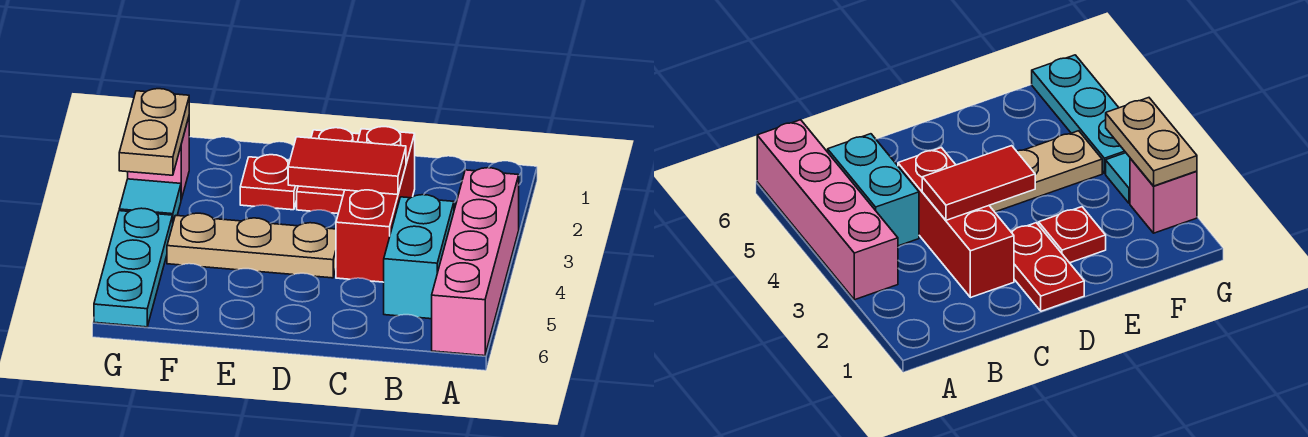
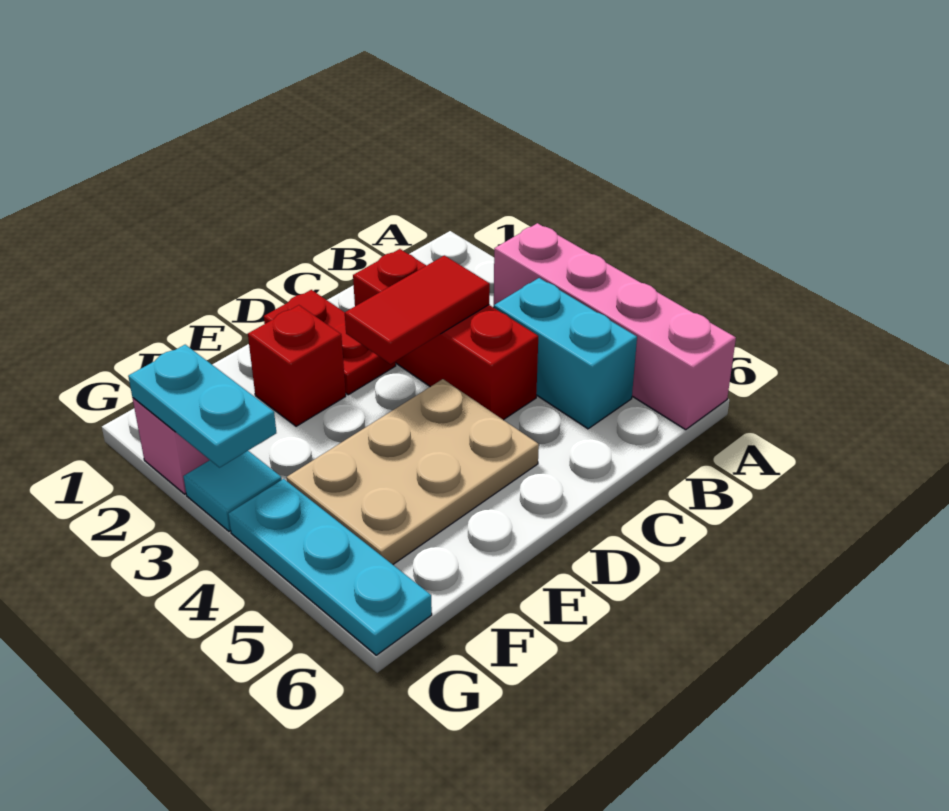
tan 1x3 plate [167,213,336,278] -> tan 2x3 plate [286,379,539,564]
red 1x1 plate [240,155,298,210] -> red 1x1 brick [248,305,346,426]
tan 1x2 plate [119,89,189,175] -> cyan 1x2 plate [128,345,276,467]

